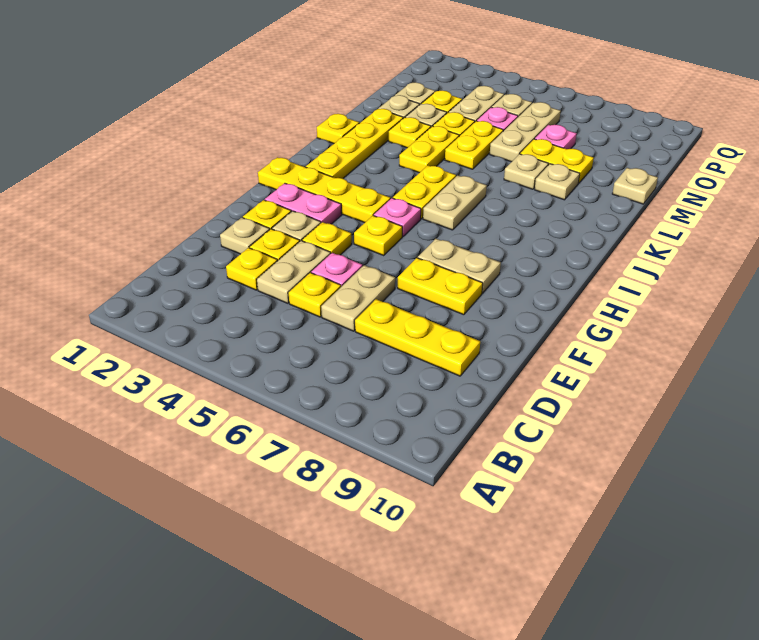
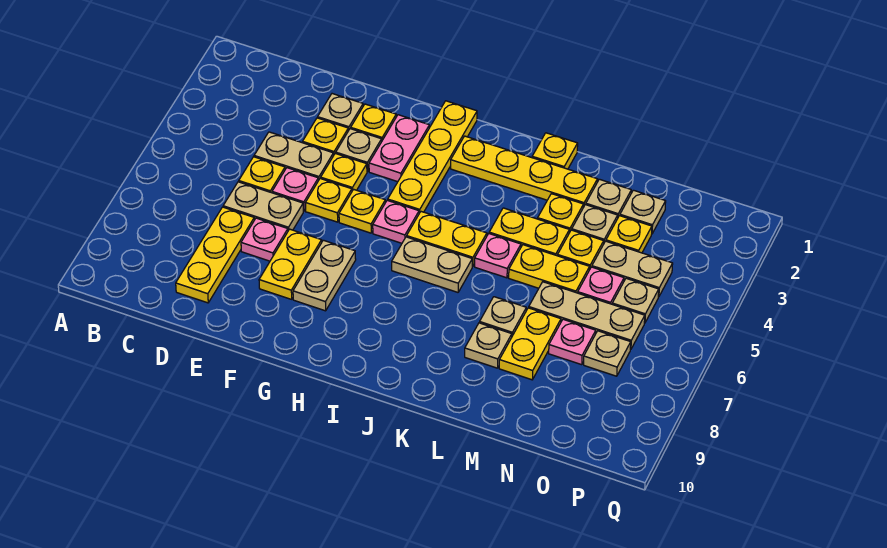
yellow 1x1 plate [226,248,278,290] -> yellow 1x1 plate moved to [306,178,352,222]
none -> pink 1x1 plate [241,218,288,261]
none -> pink 1x1 plate [475,234,521,278]
tan 1x1 plate [612,168,658,204] -> tan 1x1 plate moved to [584,331,631,376]

